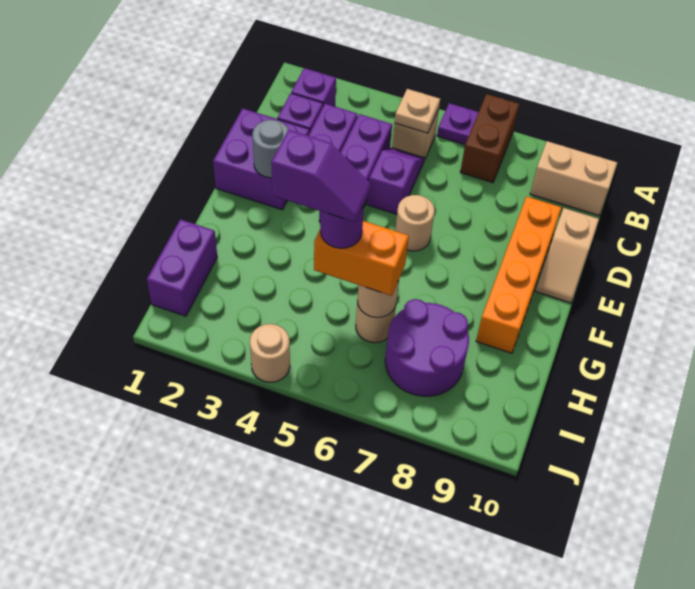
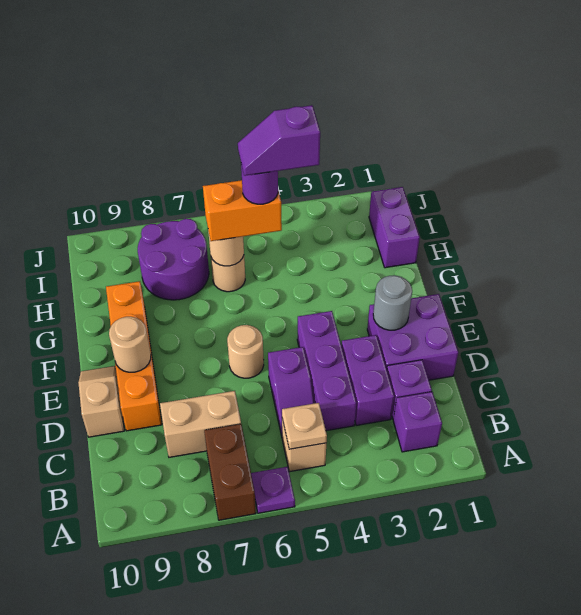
tan 1x2 brick [530,141,617,215] -> tan 1x2 brick moved to [160,391,241,457]
tan 1x1 round brick [250,324,290,382] -> tan 1x1 round brick moved to [109,317,151,372]

